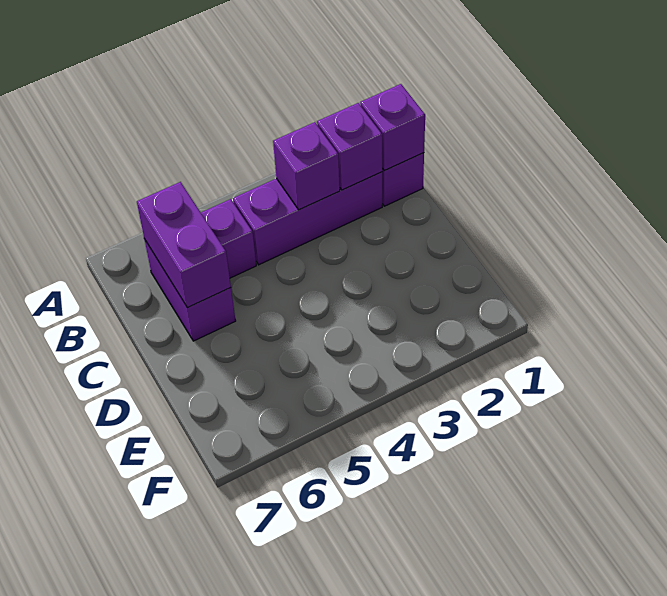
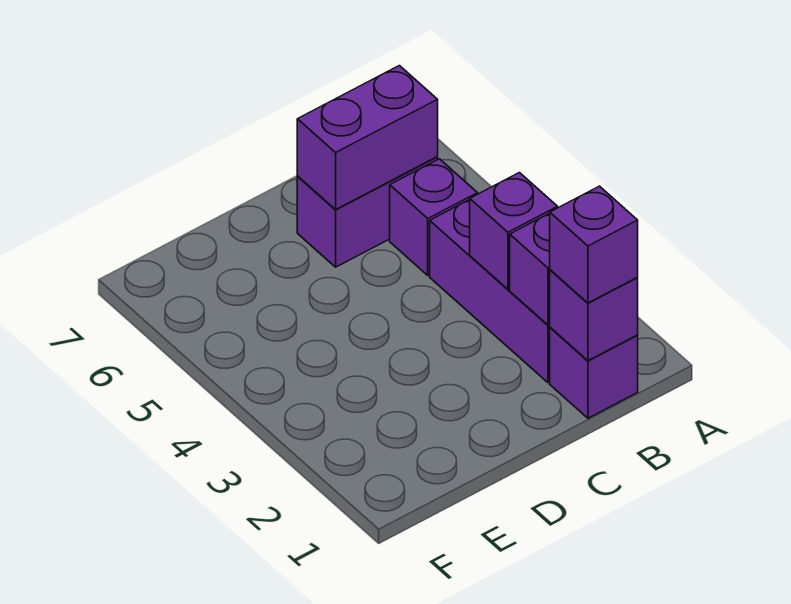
none -> purple 1x1 brick [550,186,638,303]

